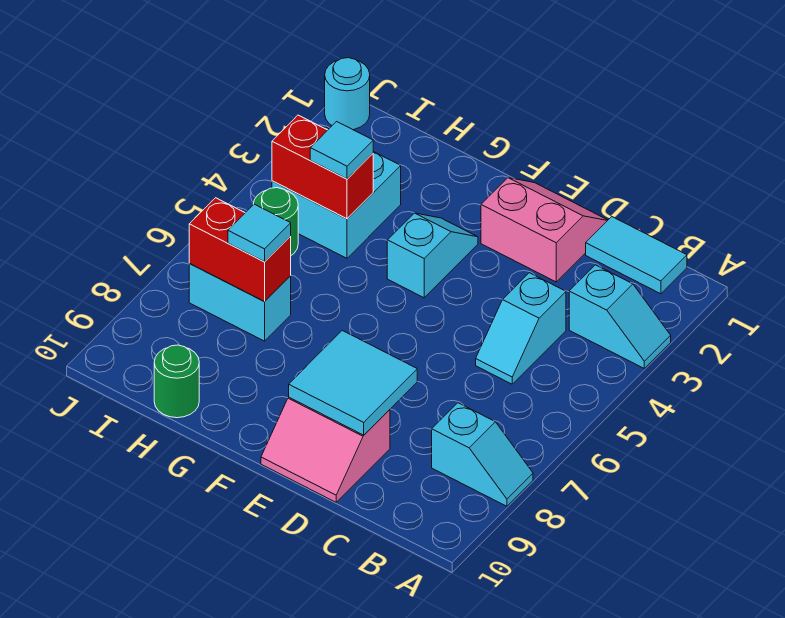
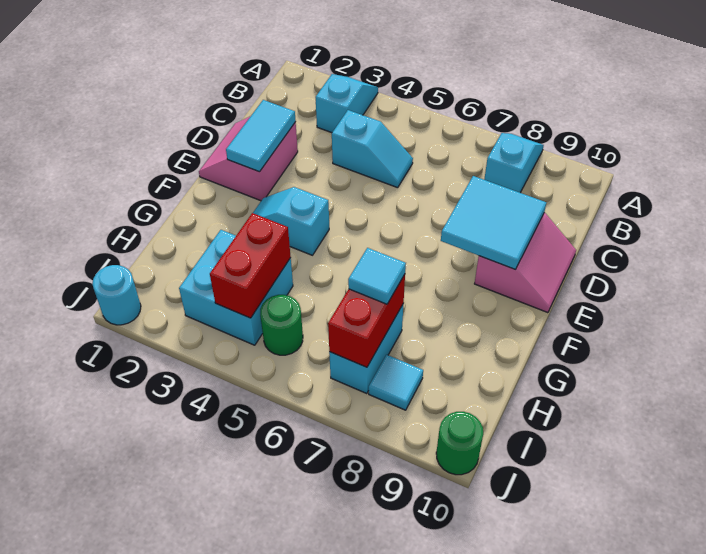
cyan 1x2 tile [586,217,687,294] -> cyan 1x2 tile moved to [226,100,296,172]
cyan 1x1 tile [310,122,373,179] -> cyan 1x1 tile moved to [369,355,423,410]
green 1x1 round brick [154,345,199,418] -> green 1x1 round brick moved to [436,412,483,475]

